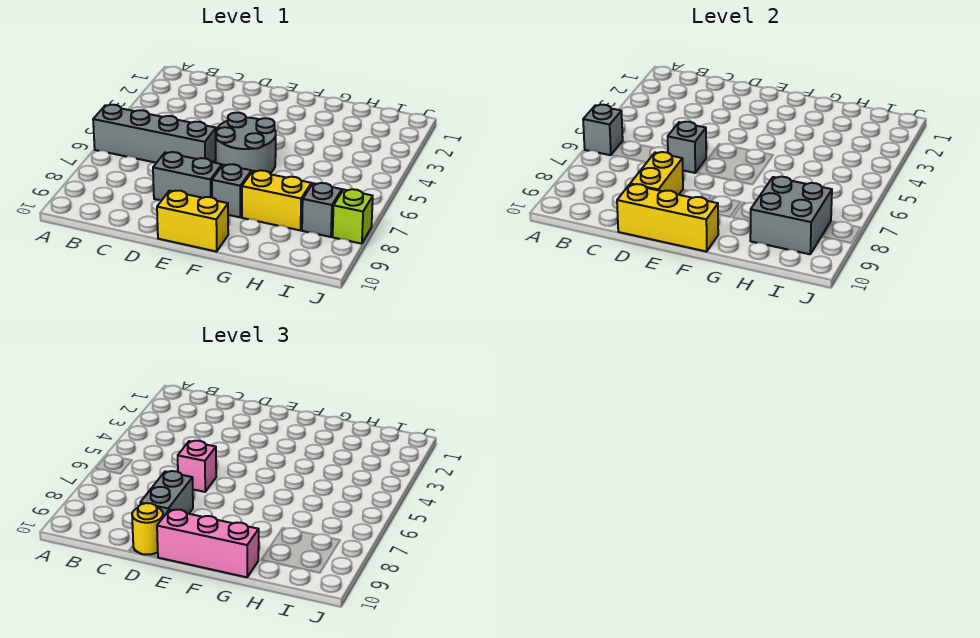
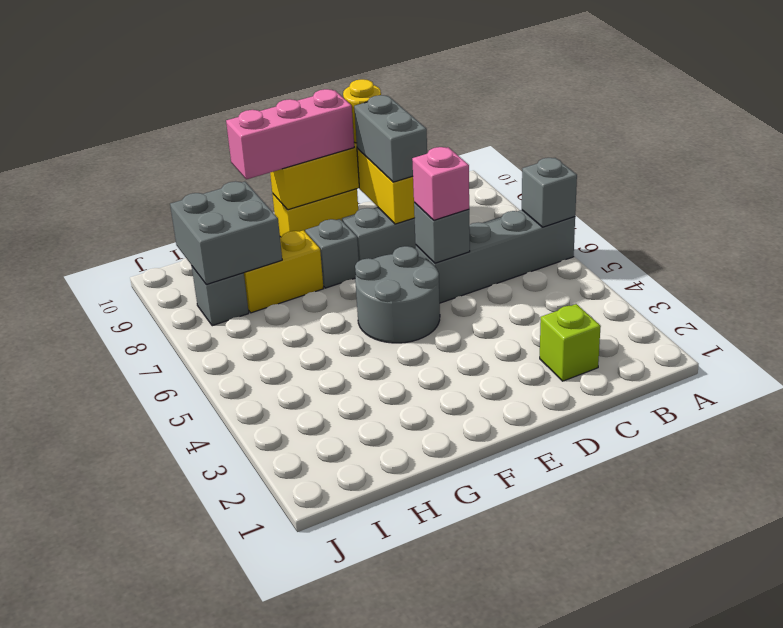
lime 1x1 brick [333,189,373,244] -> lime 1x1 brick moved to [540,304,601,381]

